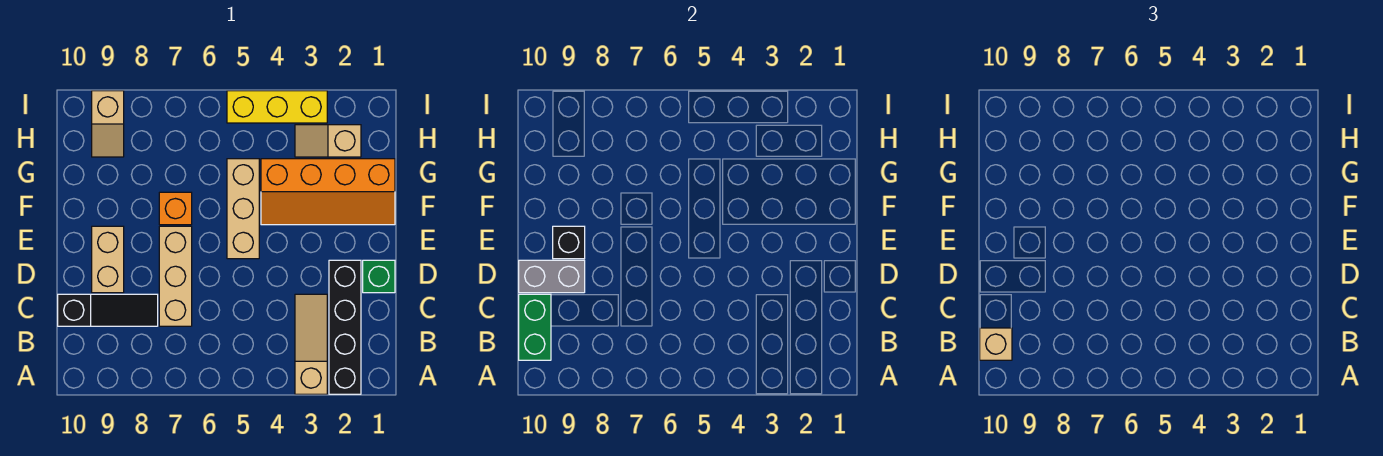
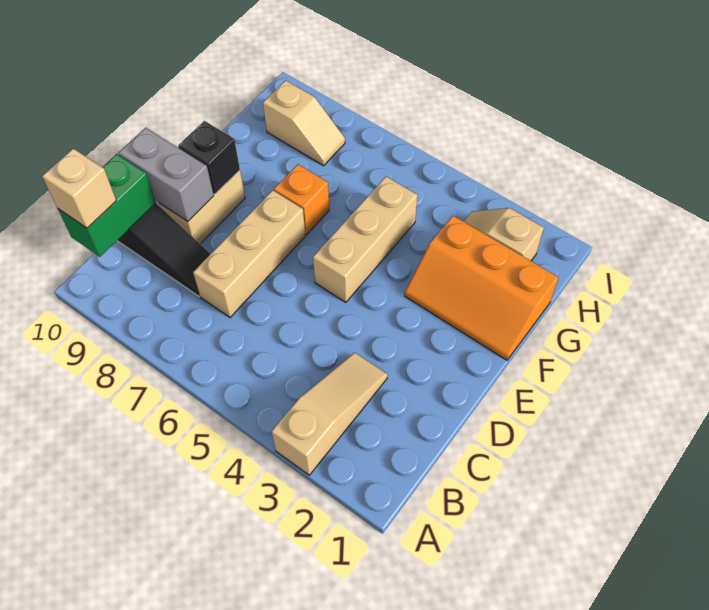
black 1x4 brick [329,260,361,394] -> none
green 1x1 brick [363,260,395,293] -> none
orange 2x4 slope [261,159,395,225] -> orange 2x3 slope [405,216,559,360]
tan 1x2 slope [92,91,124,157] -> tan 1x2 slope turned to [263,80,345,166]
yellow 1x3 brick [227,91,327,123] -> none

